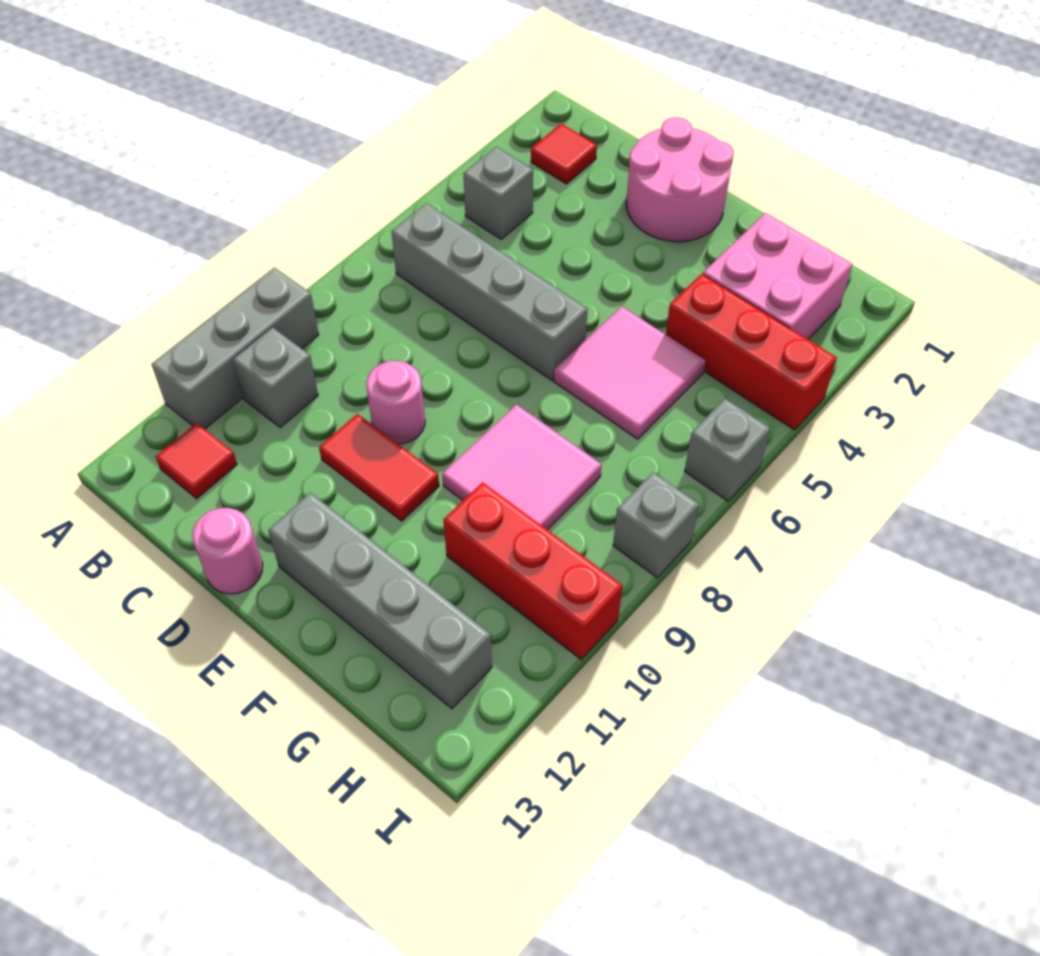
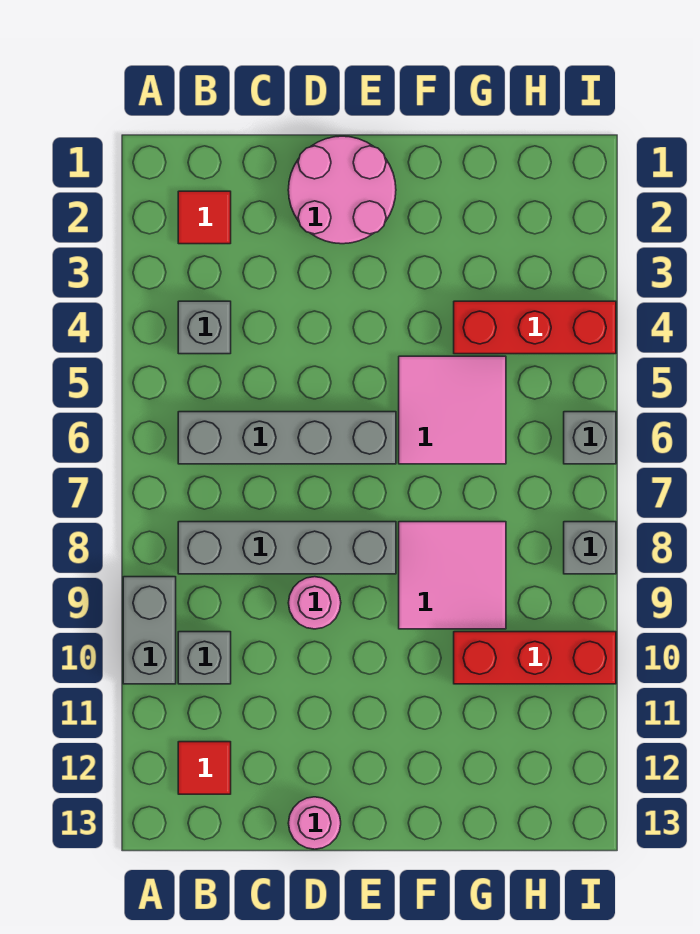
grey 1x3 brick [151,268,319,429] -> grey 1x2 brick [123,577,176,684]
red 1x2 tile [319,414,439,521] -> none
grey 1x4 brick [268,493,492,709] -> grey 1x4 brick moved to [178,522,396,574]
pink 2x2 brick [703,213,852,339] -> none

